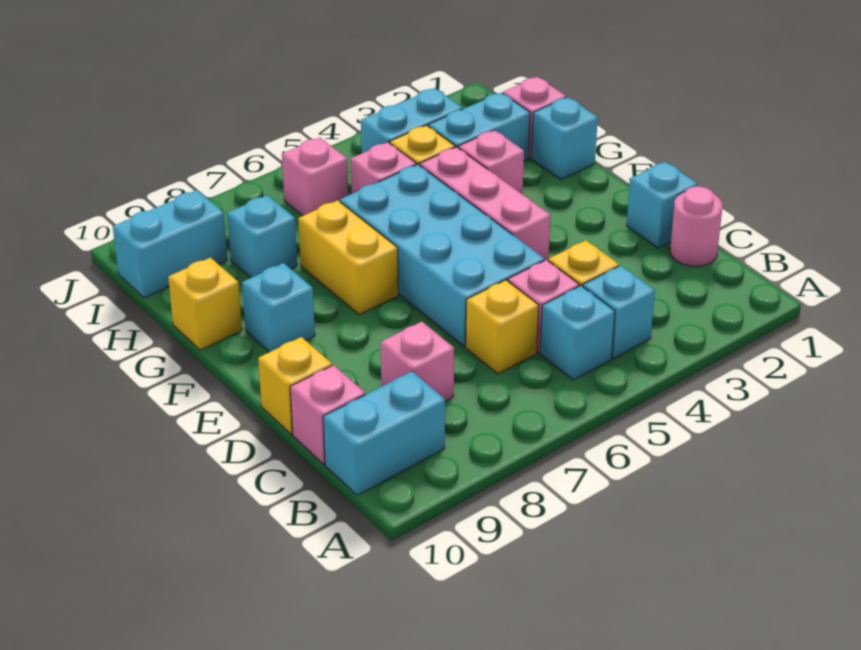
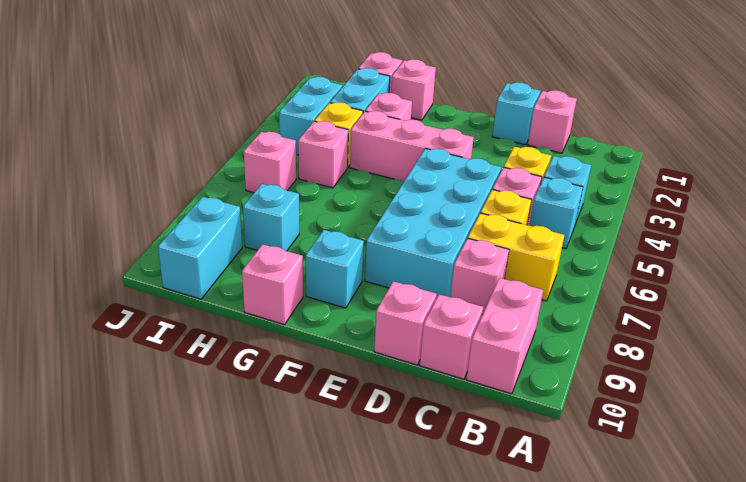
cyan 1x2 brick [323,372,445,495] -> pink 1x2 brick [466,278,543,394]
pink 1x1 round brick [670,186,722,267] -> pink 1x1 brick [528,90,577,153]
cyan 2x4 brick [340,164,545,347] -> cyan 2x4 brick turned to [365,148,501,299]
yellow 1x1 brick [258,337,332,434] -> pink 1x1 brick [374,281,437,365]
yellow 1x2 brick [298,200,398,315] -> yellow 1x2 brick moved to [468,213,564,301]
cyan 1x1 brick [532,97,598,180] -> pink 1x1 brick [391,59,436,120]
yellow 1x1 brick [168,258,242,350] -> pink 1x1 brick [242,244,303,325]

